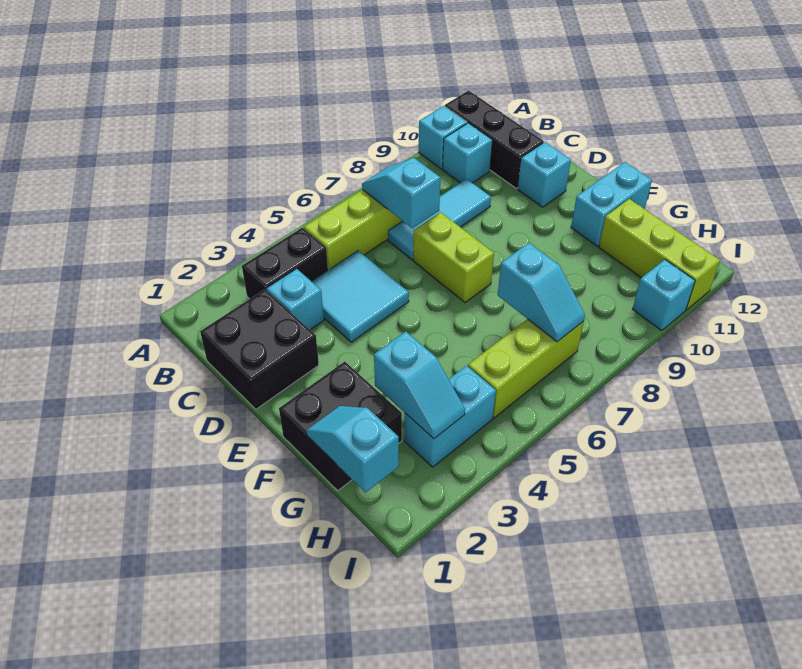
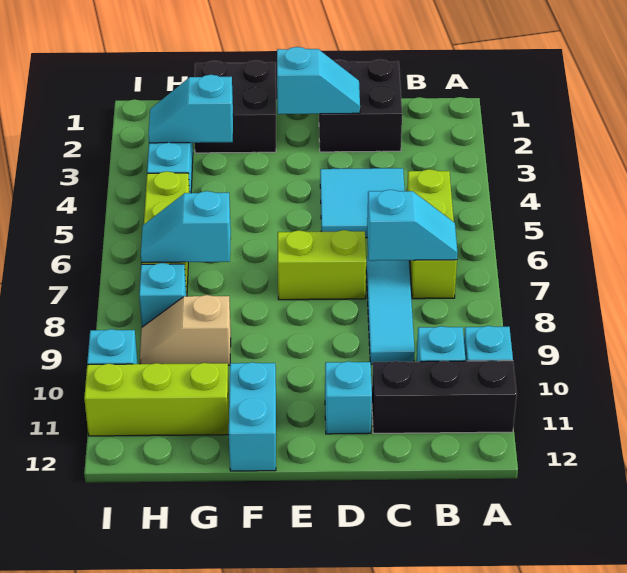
black 1x2 brick [242,228,328,299] -> none
cyan 1x1 brick [267,269,324,330] -> cyan 1x1 brick moved to [139,263,186,327]
cyan 1x2 slope [307,406,399,492] -> cyan 1x2 slope moved to [277,47,360,114]
none -> tan 1x2 slope [140,295,231,365]

